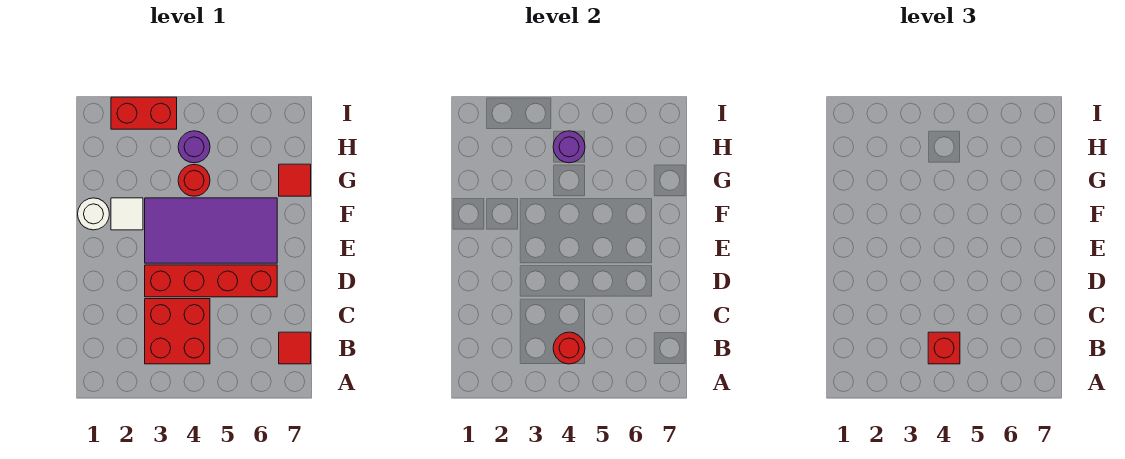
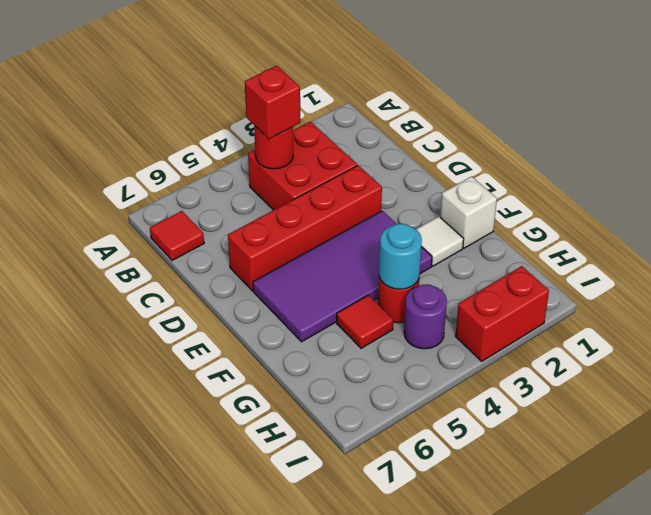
white 1x1 round brick [78,198,109,230] -> white 1x1 brick [440,176,497,248]
none -> cyan 1x1 round brick [379,224,422,289]
red 1x1 tile [279,164,311,196] -> red 1x1 tile moved to [337,295,393,348]
purple 1x1 round brick [553,131,585,163] -> none

